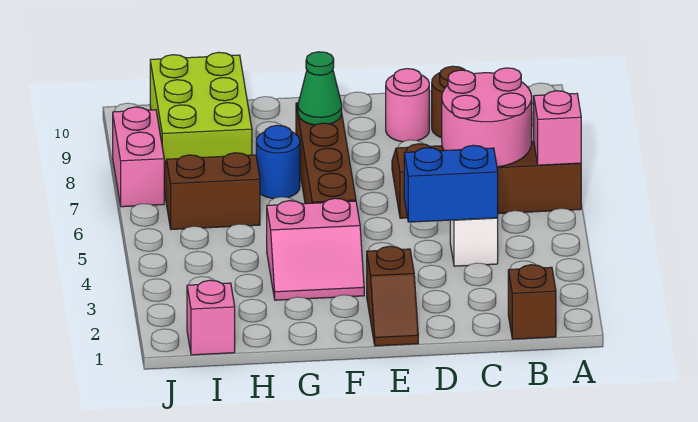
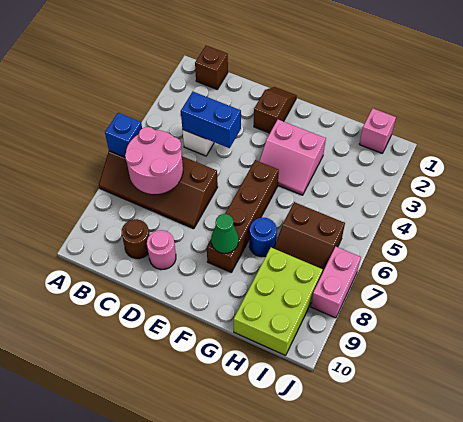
pink 1x1 brick [534,91,581,165] -> blue 1x1 brick [105,113,142,157]
pink 2x2 slope [267,198,364,300] -> pink 2x2 slope turned to [259,120,326,195]

